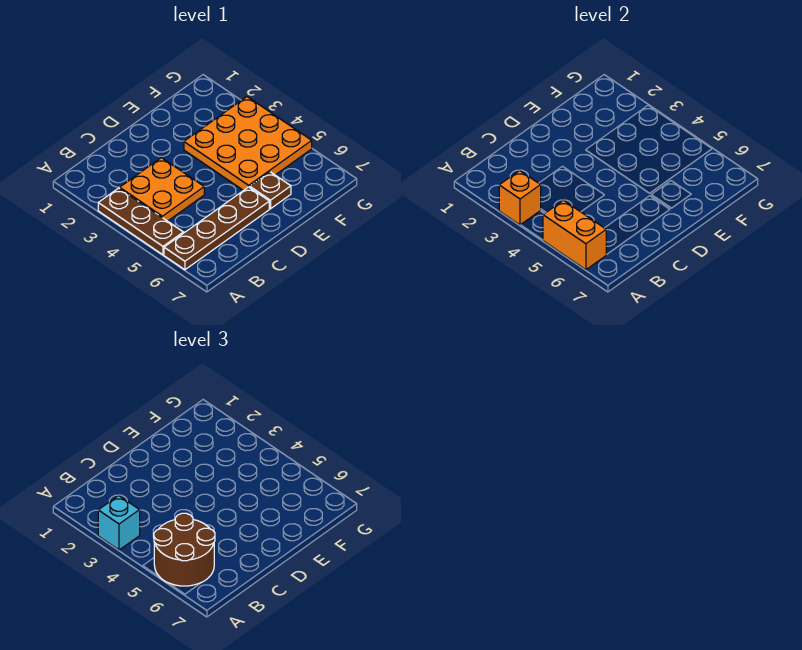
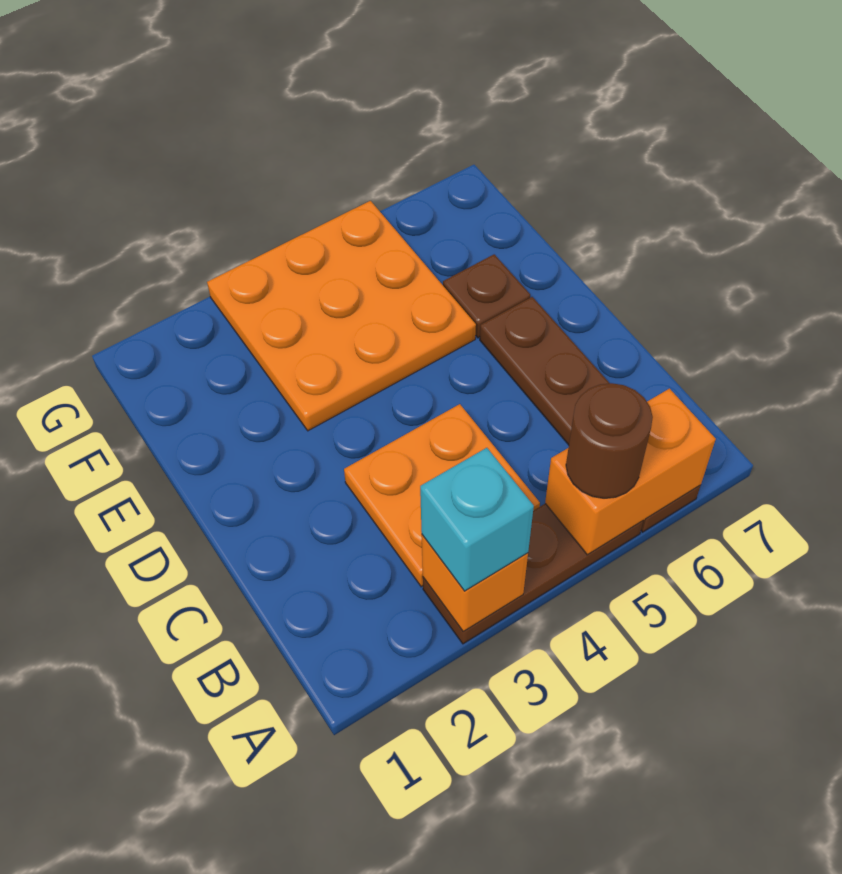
brown 2x2 round brick [154,513,215,586] -> brown 1x1 round brick [566,383,653,498]

